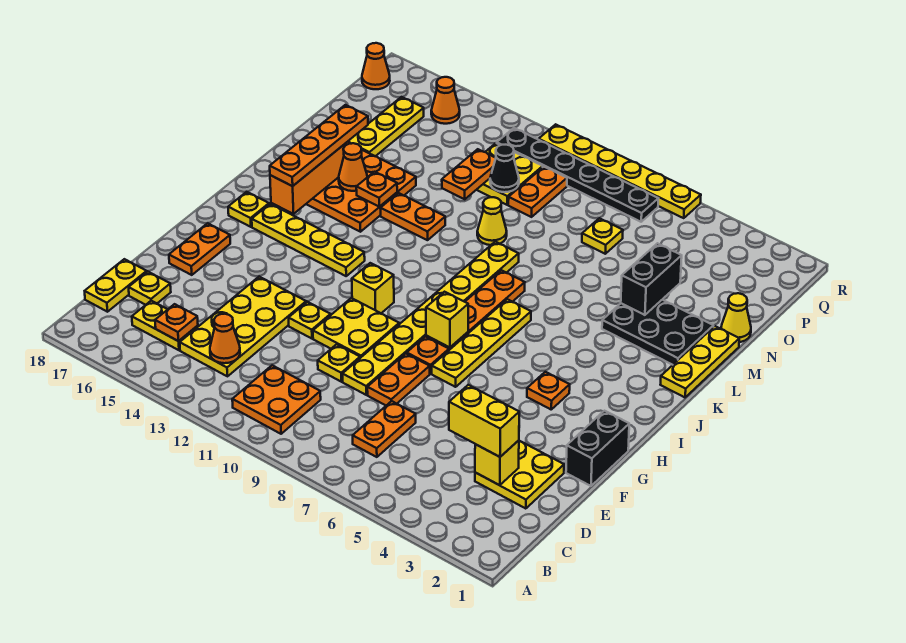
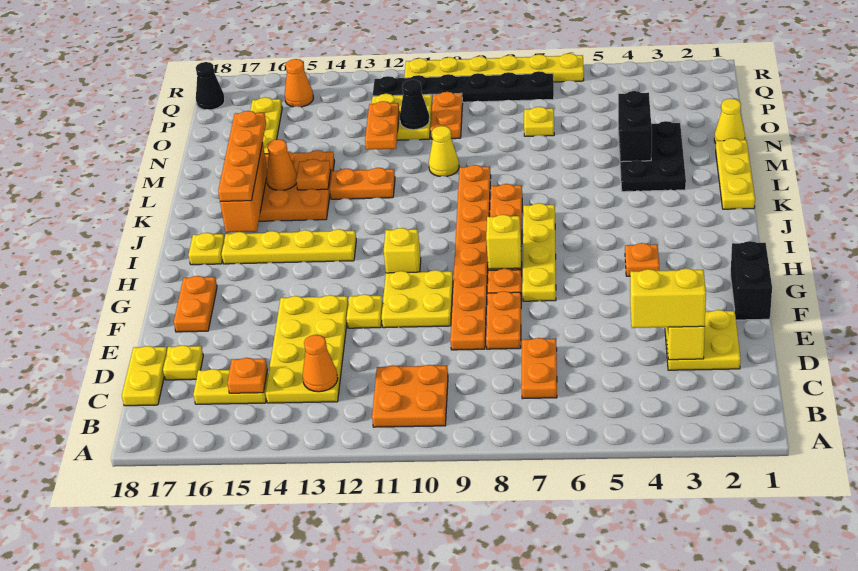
yellow 1x8 plate [342,242,519,395] -> orange 1x8 plate [450,165,491,350]
yellow 1x1 plate [318,344,360,382] -> none
black 2x3 plate [602,300,713,365] -> black 2x3 plate turned to [618,121,686,192]
orange 1x1 cone [362,43,390,89] -> black 1x1 cone [196,62,225,110]

